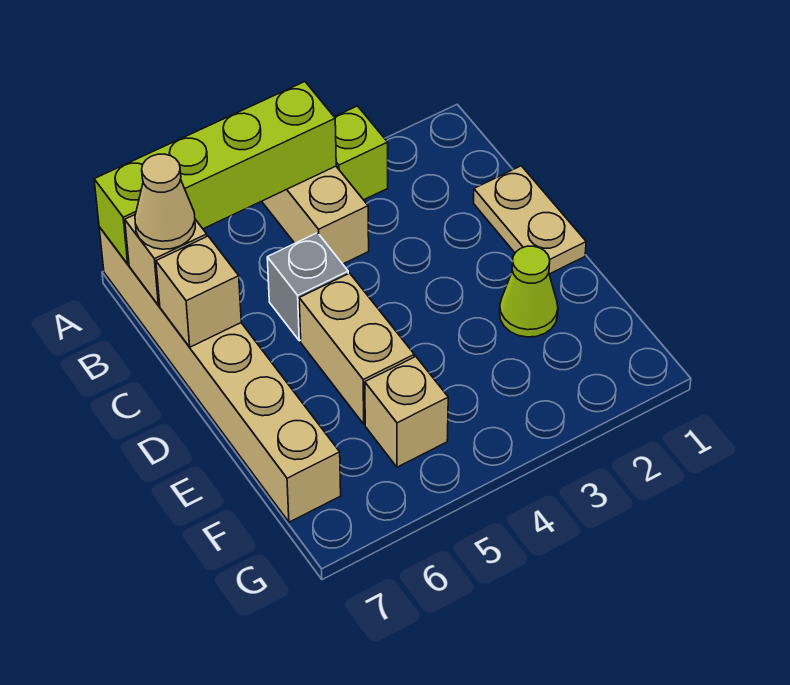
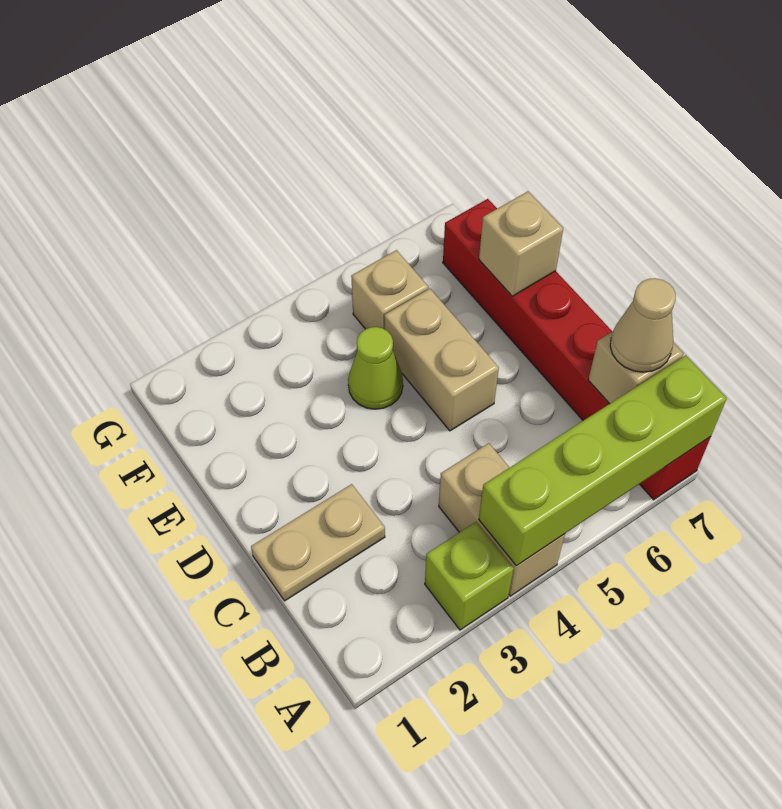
tan 1x6 brick [99,227,341,522] -> red 1x6 brick [443,199,711,500]
tan 1x2 plate [474,166,586,274] -> tan 1x2 plate turned to [251,484,385,601]
grey 1x1 brick [267,233,348,341] -> none
tan 1x1 brick [156,236,241,347] -> tan 1x1 brick moved to [479,192,563,296]
lime 1x1 cone [500,246,558,337] -> lime 1x1 cone moved to [348,327,403,409]

